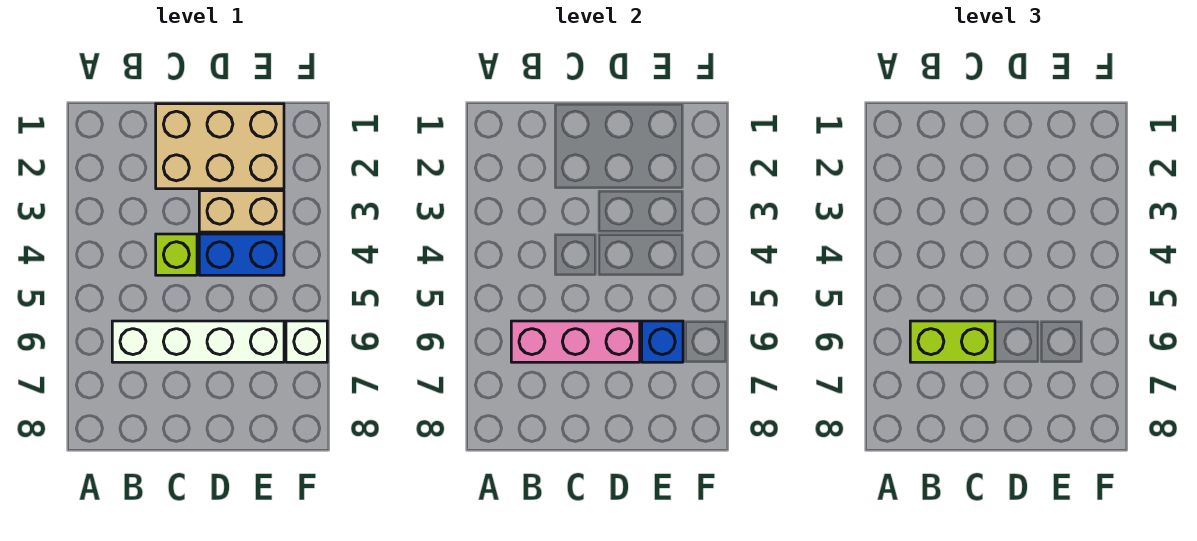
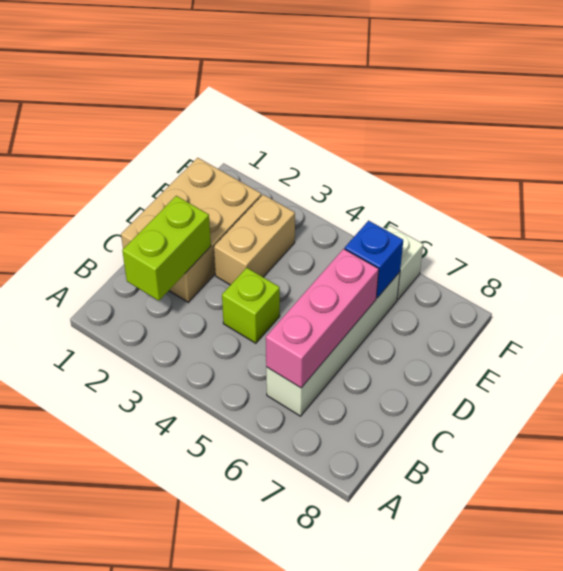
lime 1x2 brick [910,321,995,362] -> lime 1x2 brick moved to [122,196,211,301]
blue 1x2 brick [199,234,284,275] -> none

